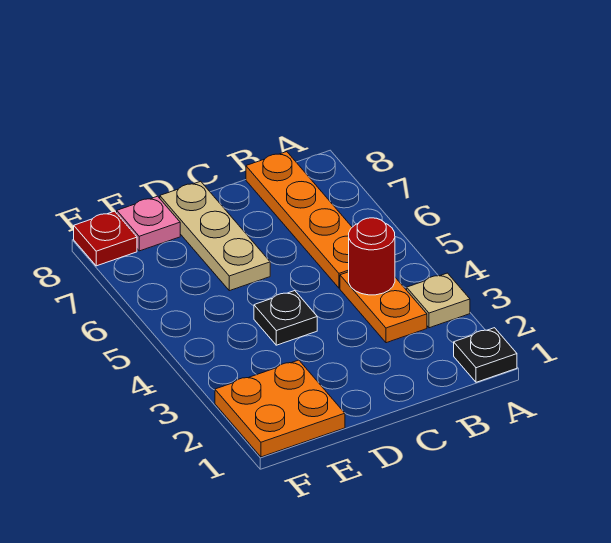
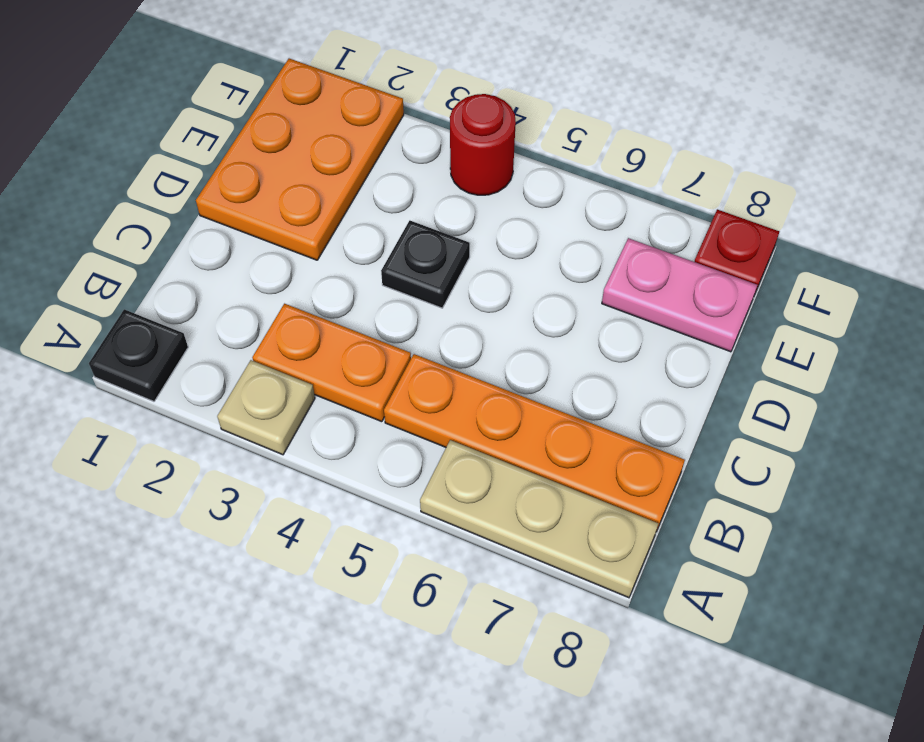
red 1x1 round brick [349,218,395,295] -> red 1x1 round brick moved to [450,94,516,195]
tan 1x3 plate [160,181,270,291] -> tan 1x3 plate moved to [420,440,658,598]
orange 2x2 plate [215,360,345,457] -> orange 2x3 plate [196,59,404,260]
pink 1x1 plate [117,196,180,251] -> pink 1x2 plate [602,238,757,352]

